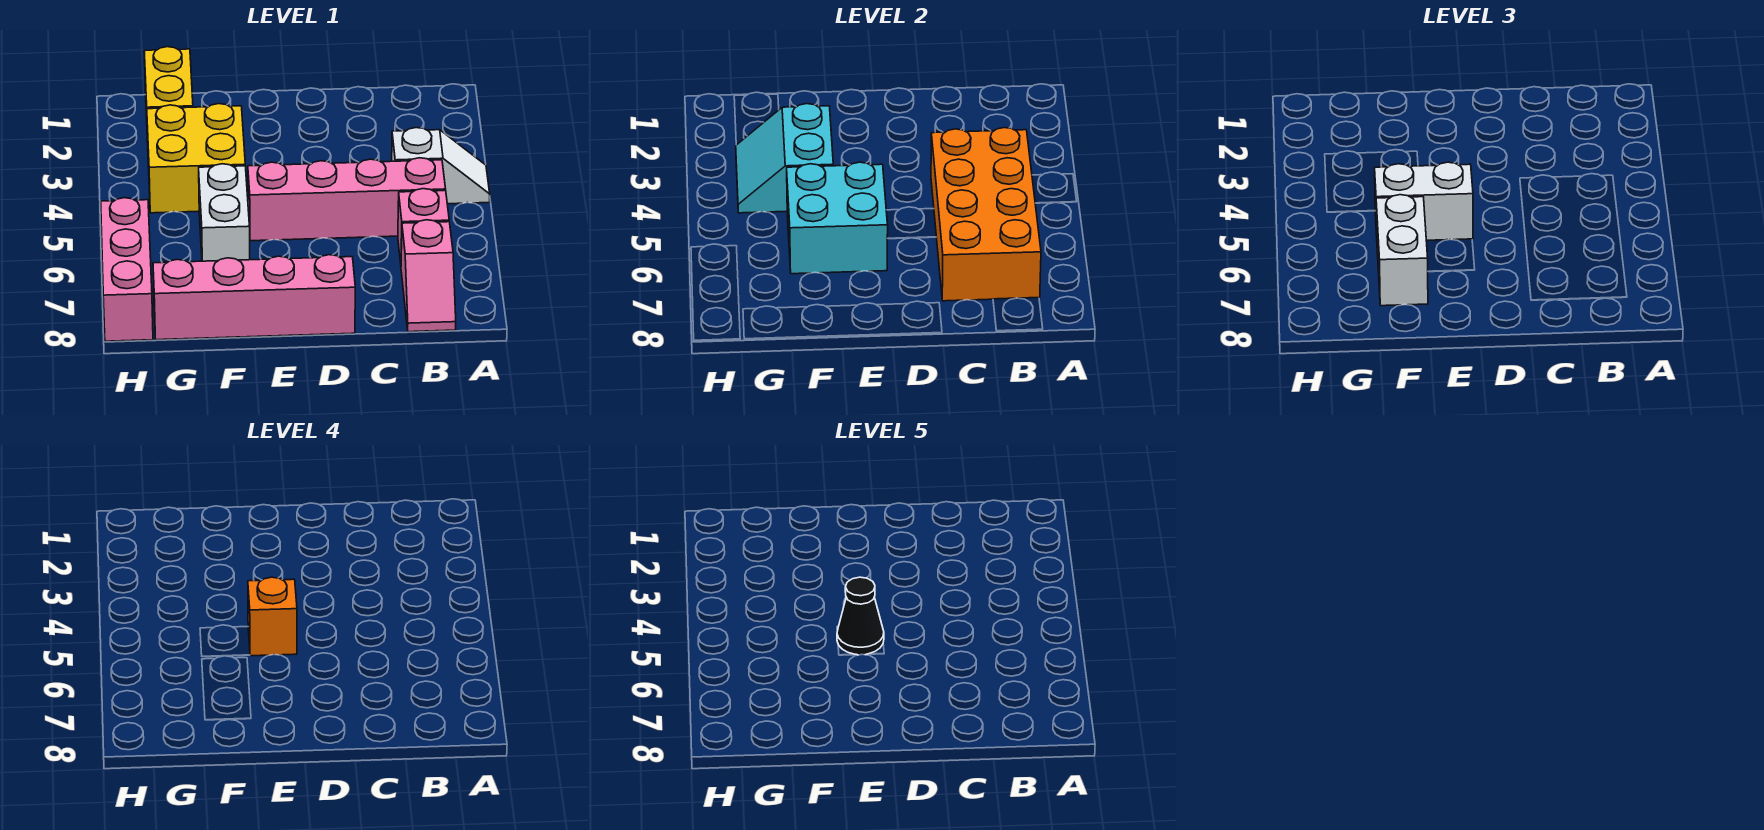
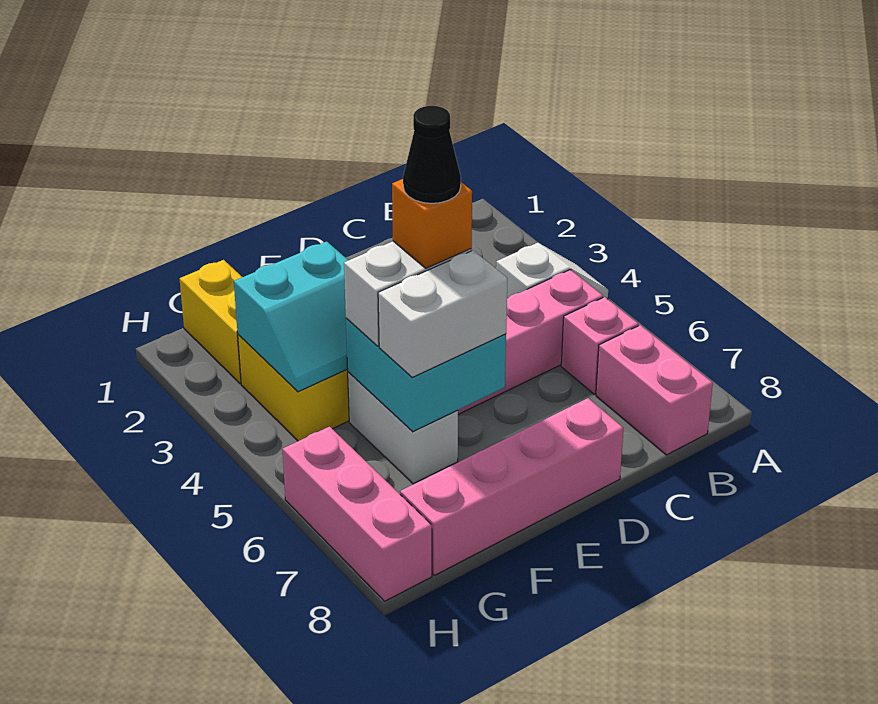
orange 2x4 brick [931,128,1041,301] -> none
pink 1x2 slope [401,220,456,332] -> pink 1x2 brick [596,325,713,455]
cyan 2x2 slope [736,104,833,213] -> cyan 2x2 slope turned to [234,242,348,392]
white 1x2 brick [1376,195,1428,306] -> white 1x2 brick turned to [378,250,507,377]

